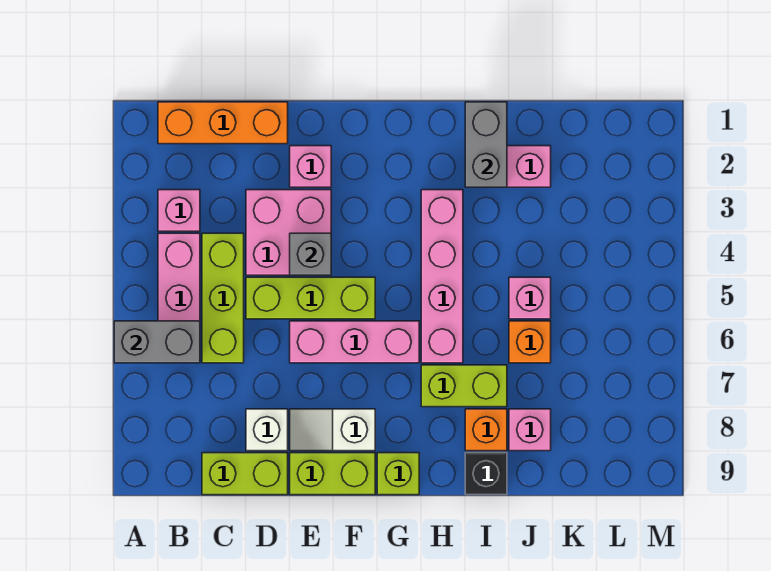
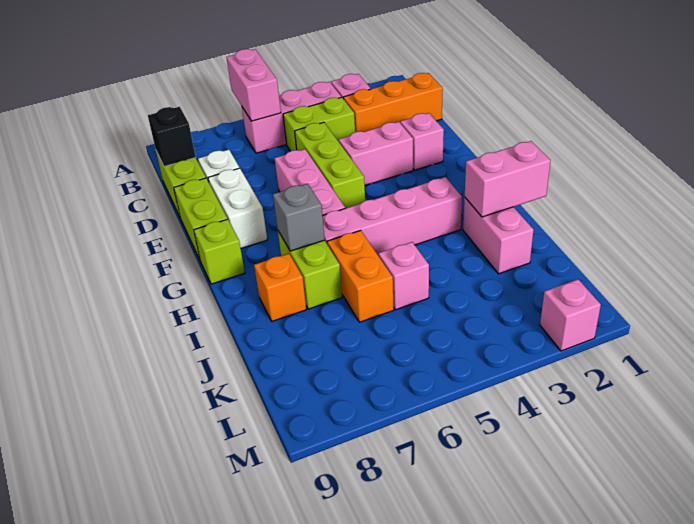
grey 1x2 brick [114,321,200,363] -> pink 1x2 brick [226,49,281,121]
orange 1x3 brick [158,102,288,144] -> orange 1x3 brick turned to [343,73,443,132]
lime 1x3 brick [202,233,244,363] -> lime 1x2 brick [283,97,355,151]
pink 2x2 brick [246,190,331,275] -> pink 1x2 brick [339,122,413,185]
grey 1x1 brick [290,233,331,275] -> grey 1x1 brick moved to [273,184,325,251]
white 1x2 slope [290,409,375,451] -> white 1x2 brick [208,168,267,248]
grey 1x2 brick [465,102,507,187] -> pink 1x2 brick [465,141,551,217]
black 1x1 brick [465,453,507,495] -> black 1x1 brick moved to [148,107,196,167]
orange 1x1 brick [509,321,551,363] -> orange 1x2 brick [327,230,394,322]
pink 1x1 brick [509,409,551,451] -> pink 1x1 brick moved to [540,279,601,351]

